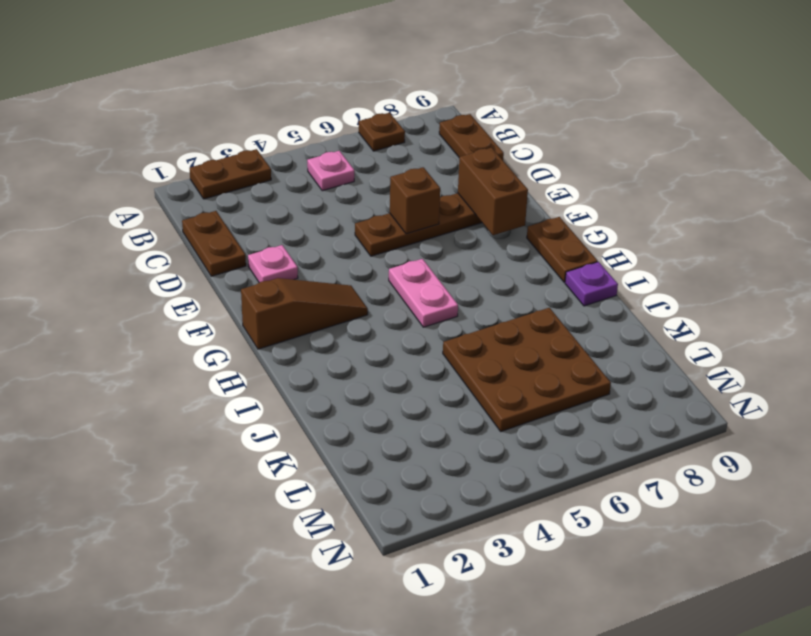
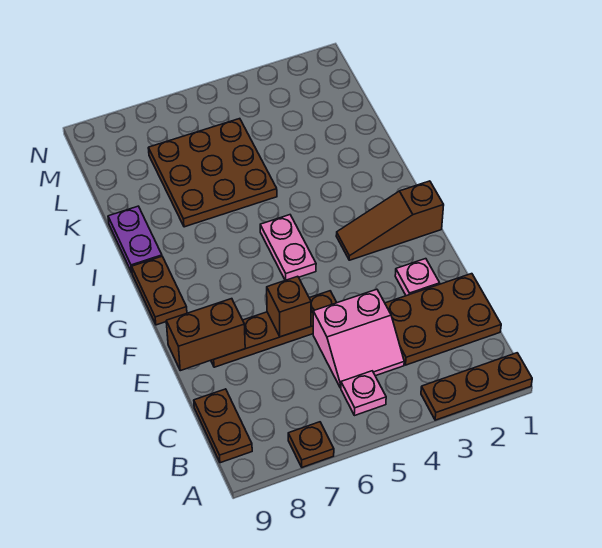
brown 1x2 plate [190,149,271,199] -> brown 1x3 plate [421,353,532,420]
brown 1x2 plate [182,211,246,276] -> brown 2x3 plate [385,274,501,365]
none -> pink 2x2 slope [313,289,404,388]
brown 1x2 brick [458,148,528,235] -> brown 1x2 brick turned to [166,299,245,371]
purple 1x1 plate [565,262,618,306] -> purple 1x2 plate [108,206,162,272]

